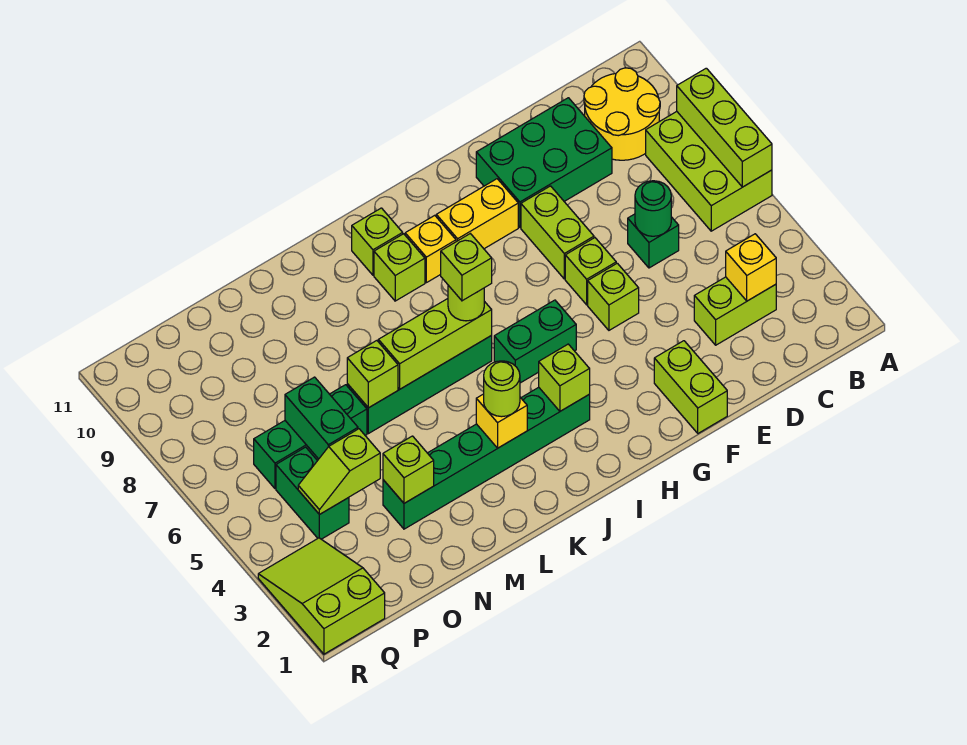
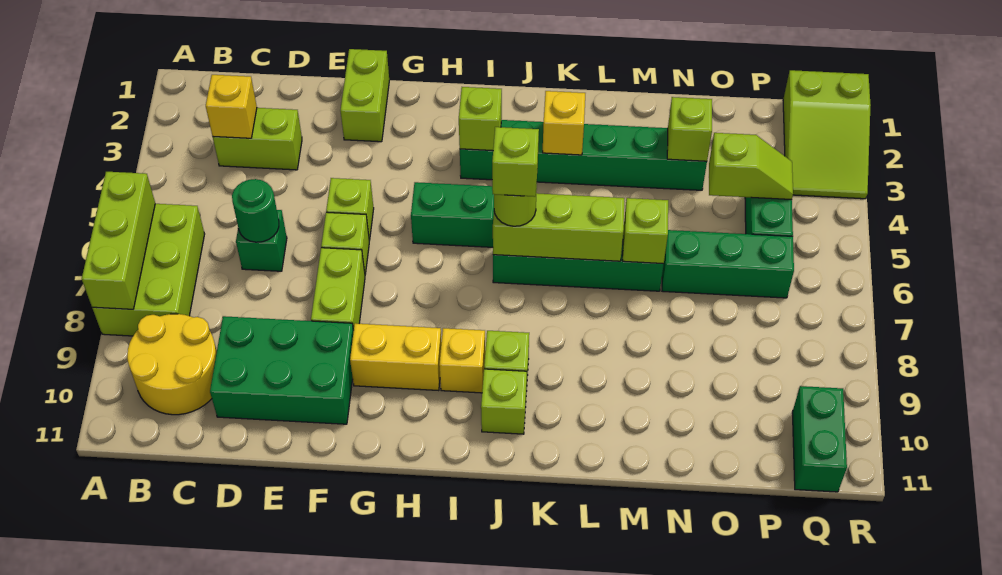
lime 1x1 round brick [484,361,520,417] -> none
green 1x2 brick [285,377,358,459] -> green 1x2 brick moved to [792,386,847,492]

